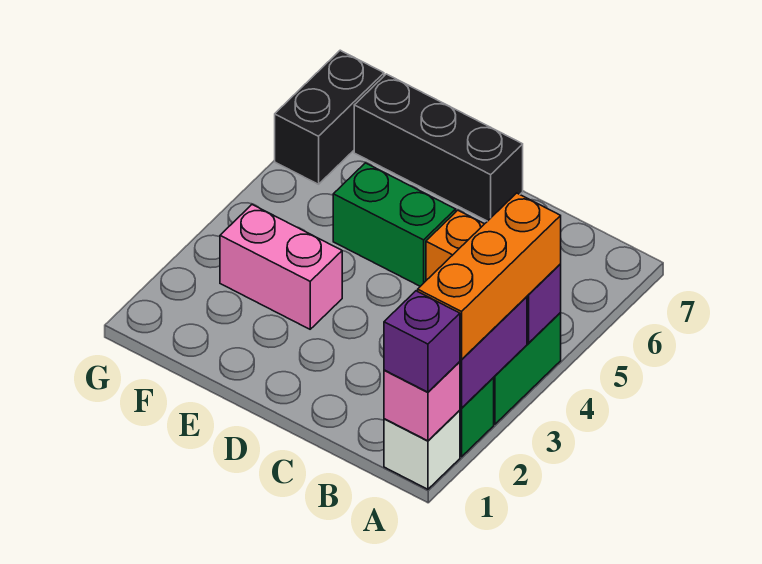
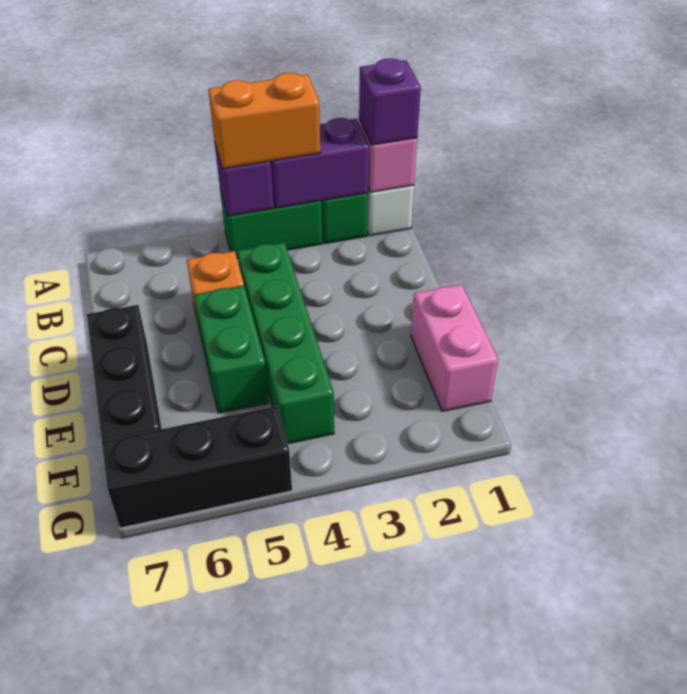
orange 1x3 brick [418,193,561,360] -> orange 1x2 brick [208,73,320,169]
none -> green 1x4 brick [237,242,334,444]
pink 1x2 brick [220,205,342,329] -> pink 1x2 brick moved to [411,284,498,411]
black 1x2 brick [275,50,384,184] -> black 1x3 brick [102,406,292,528]

